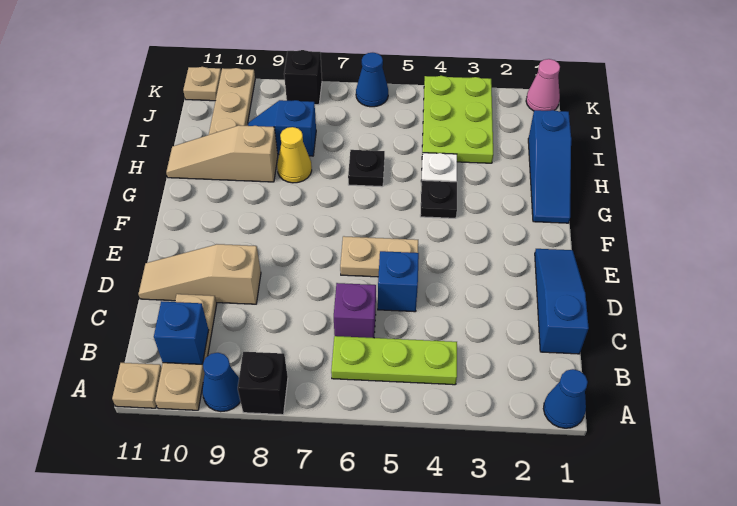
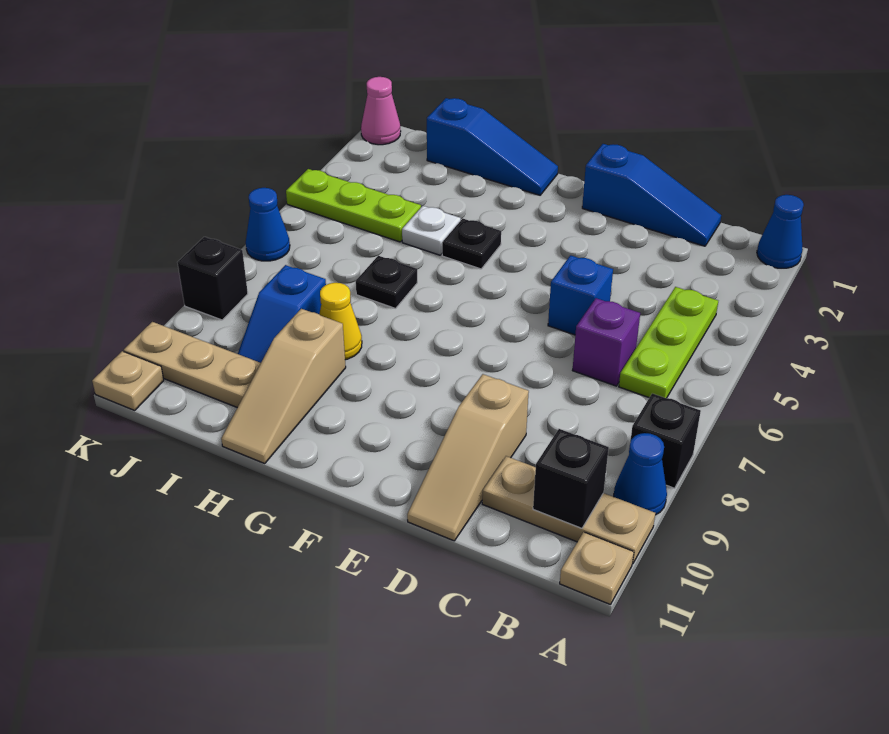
blue 1x1 brick [154,301,209,364] -> black 1x1 brick [533,429,609,528]
blue 1x3 slope [535,249,589,354] -> blue 1x3 slope turned to [582,144,721,246]
tan 1x2 plate [340,236,418,277] -> none
lime 2x3 plate [422,76,493,163] -> lime 1x3 plate [286,169,421,242]

